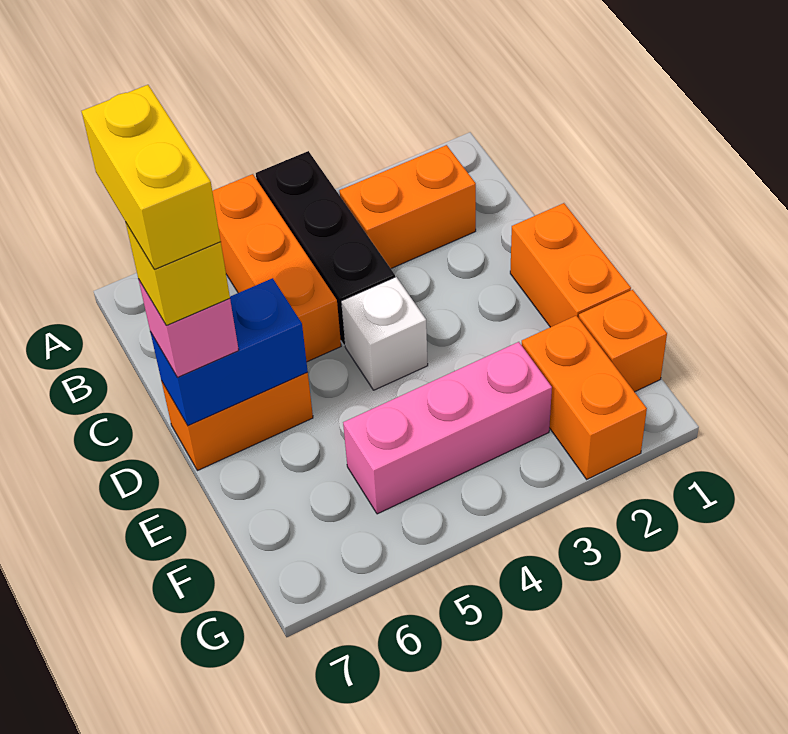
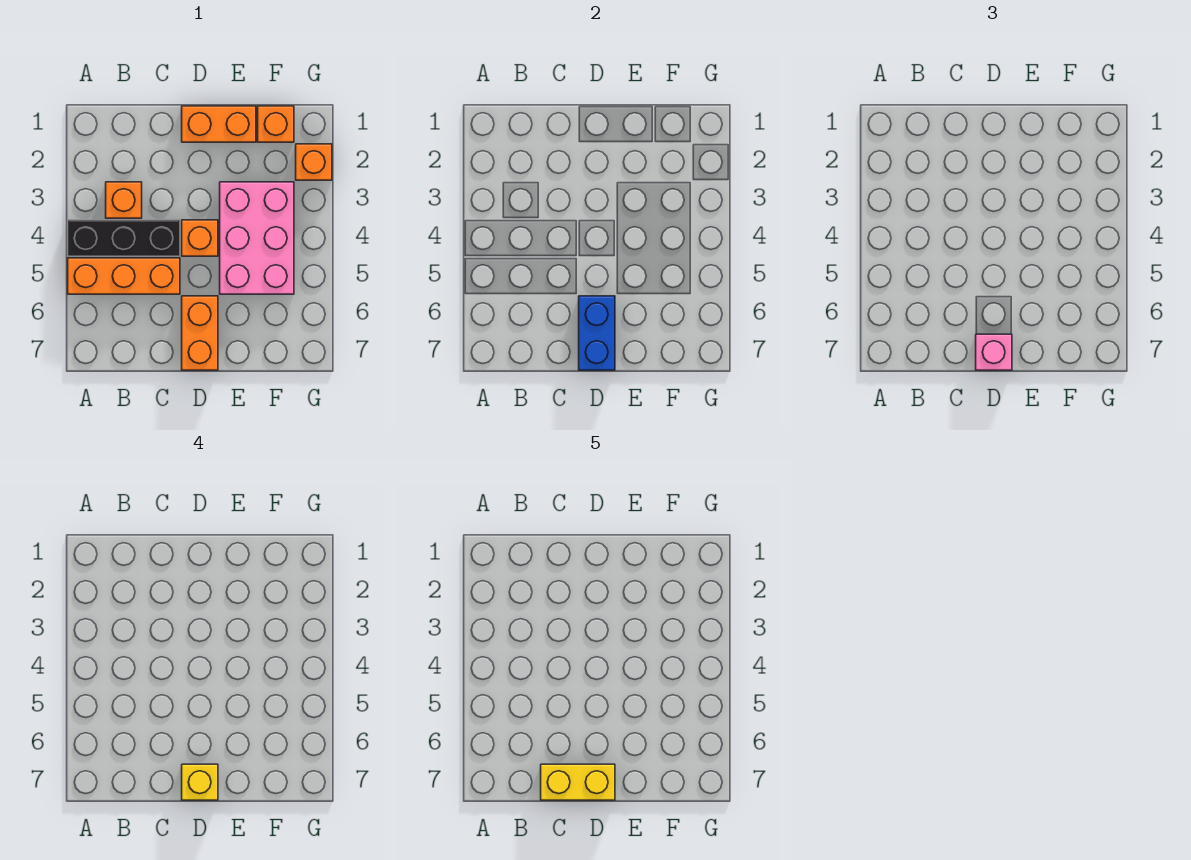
orange 1x2 brick [340,145,476,268] -> orange 1x1 brick [106,182,142,218]
white 1x1 brick [341,277,428,390] -> orange 1x1 brick [182,220,218,256]
orange 1x2 brick [522,316,647,479] -> orange 1x1 brick [296,144,332,180]
pink 1x3 brick [343,342,552,514] -> pink 2x3 brick [220,182,294,294]

